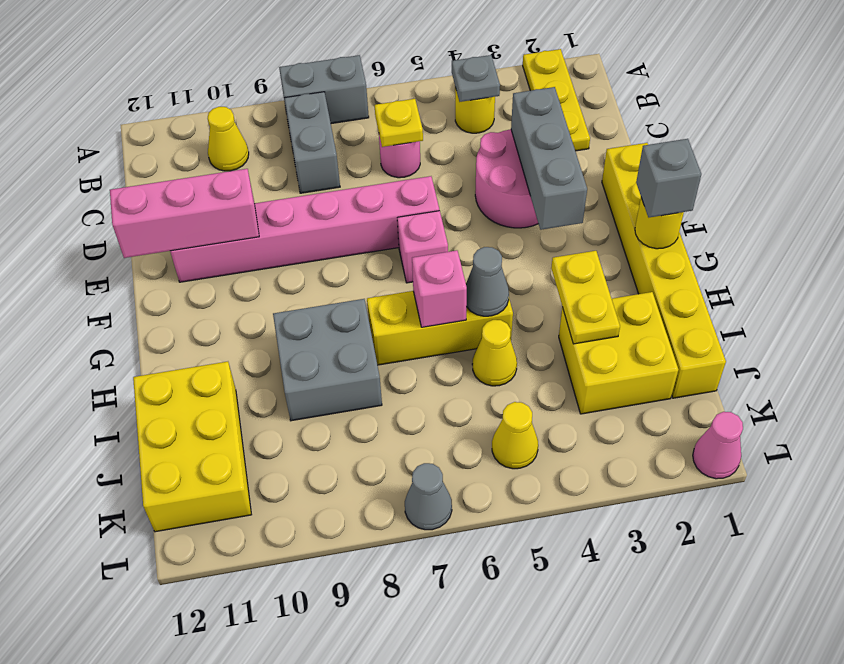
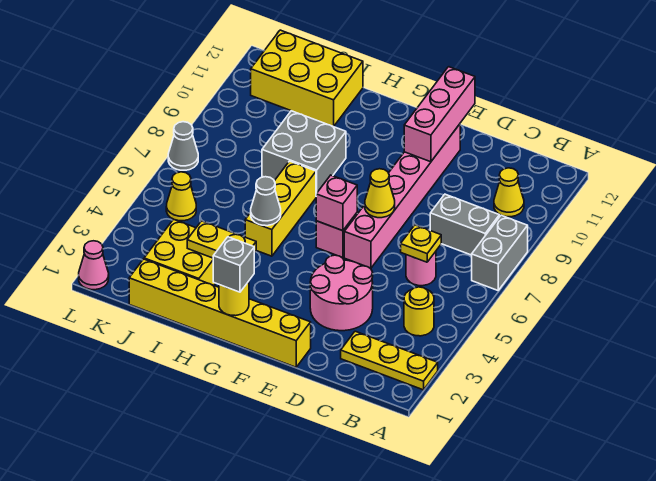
grey 1x1 plate [452,55,500,102] -> none
grey 1x3 brick [511,87,587,230] -> none
pink 1x1 brick [412,250,467,327] -> pink 1x1 brick moved to [316,175,357,231]
yellow 1x1 cone [472,320,517,386] -> yellow 1x1 cone moved to [365,169,395,218]

